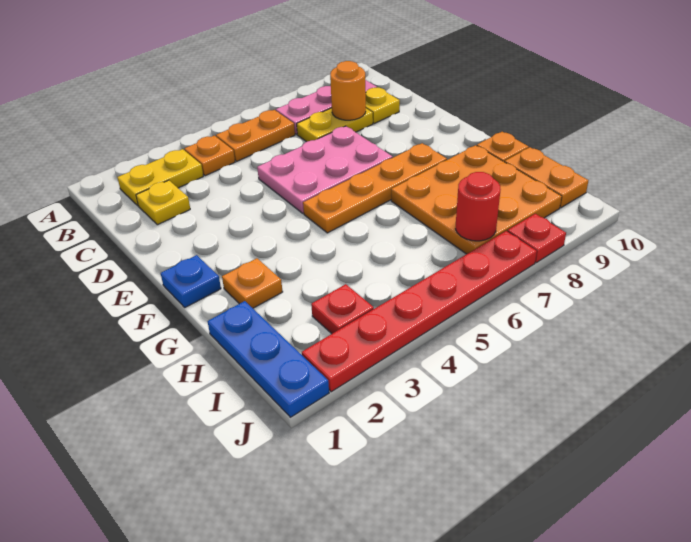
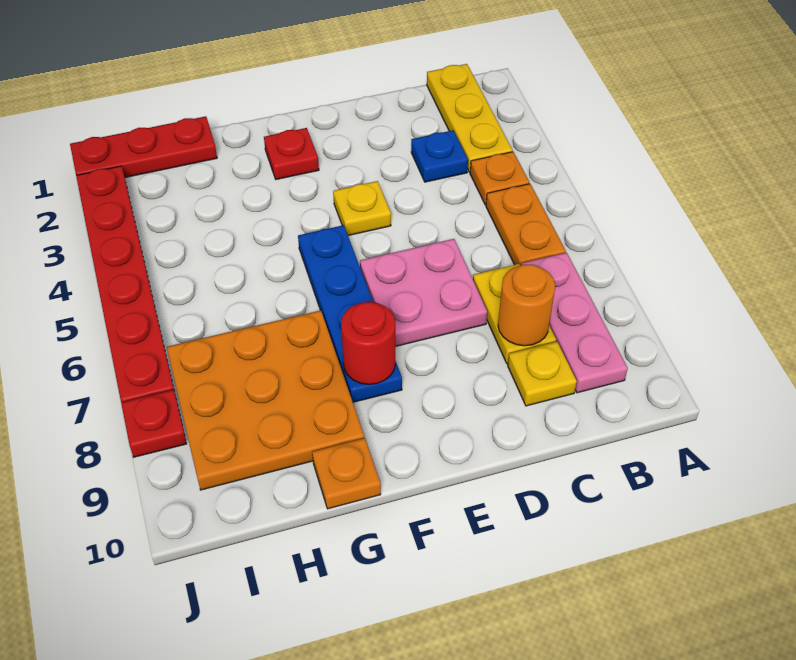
yellow 1x2 plate [117,149,203,206] -> yellow 1x3 plate [427,64,513,172]
yellow 1x1 plate [136,180,190,225] -> yellow 1x1 plate moved to [333,181,391,236]
pink 2x3 plate [257,126,393,213] -> pink 2x2 plate [360,239,487,346]
blue 1x1 plate [161,255,221,307] -> blue 1x1 plate moved to [411,130,468,182]
orange 1x4 plate [303,143,447,233] -> blue 1x4 plate [298,225,402,402]
orange 1x1 plate [222,258,283,308] -> none
blue 1x3 plate [208,301,329,417] -> red 1x3 plate [70,116,217,178]
orange 1x2 plate [505,147,588,208] -> none
red 1x1 plate [311,284,374,334] -> red 1x1 plate moved to [264,128,319,180]
red 1x1 round brick [456,172,501,241] -> red 1x1 round brick moved to [341,302,395,385]

